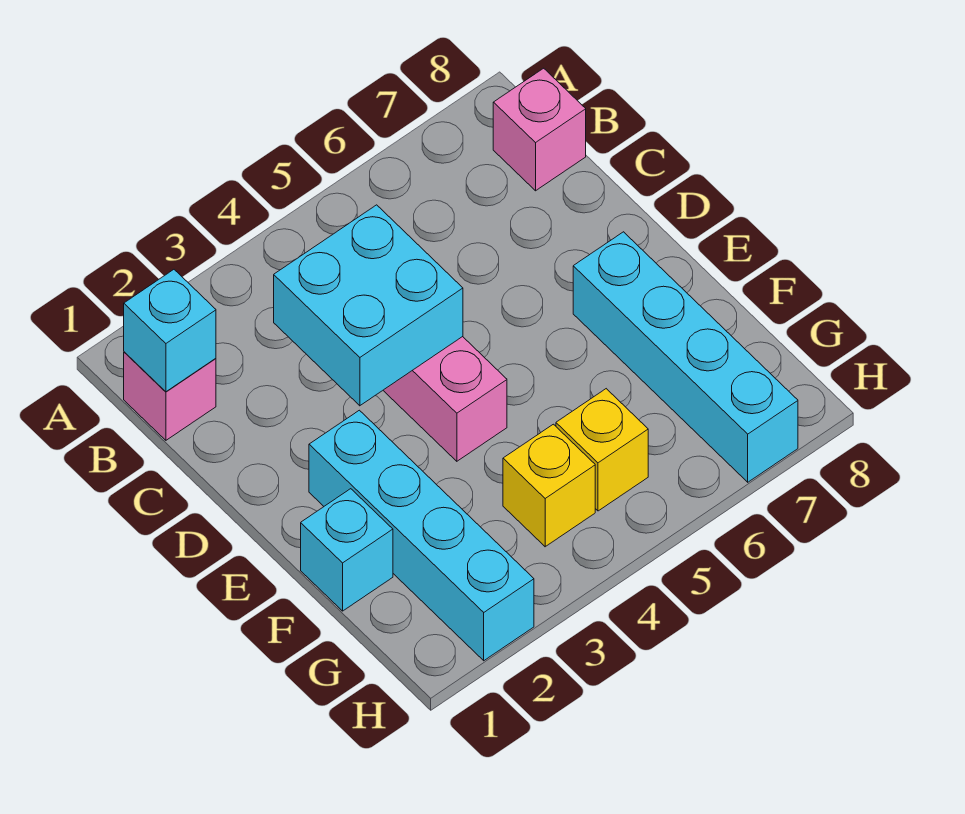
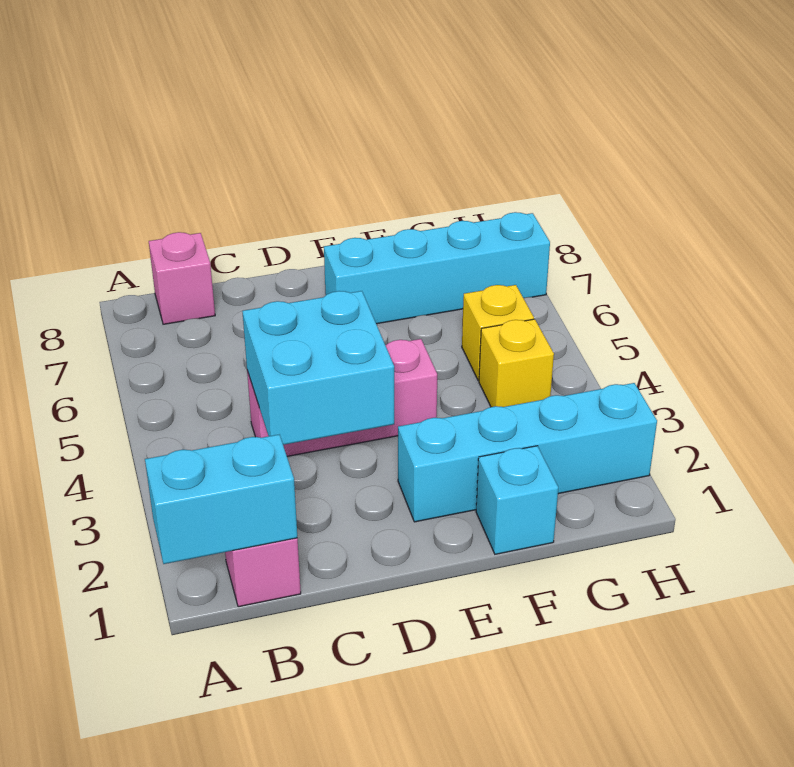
cyan 1x1 brick [124,270,216,392] -> cyan 1x2 brick [145,435,297,564]

